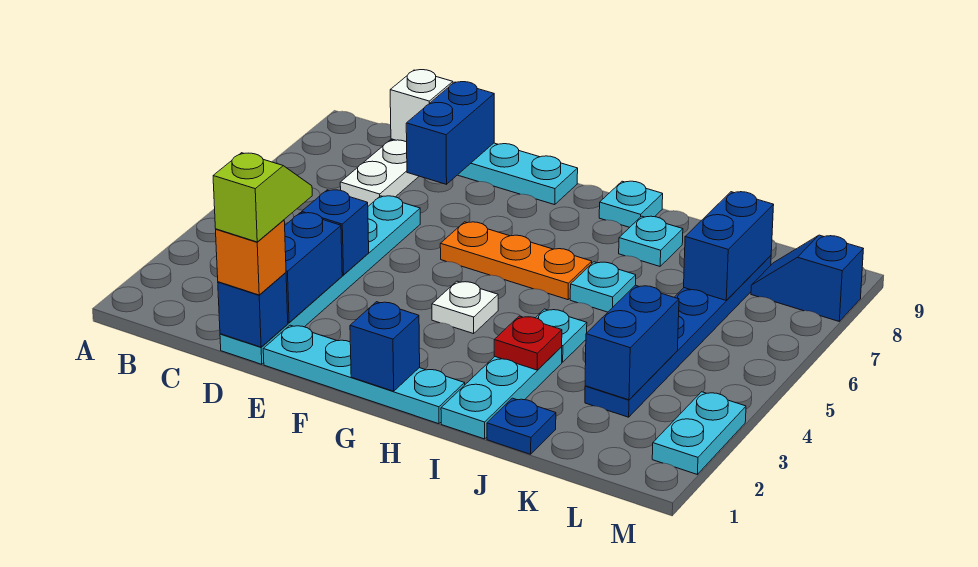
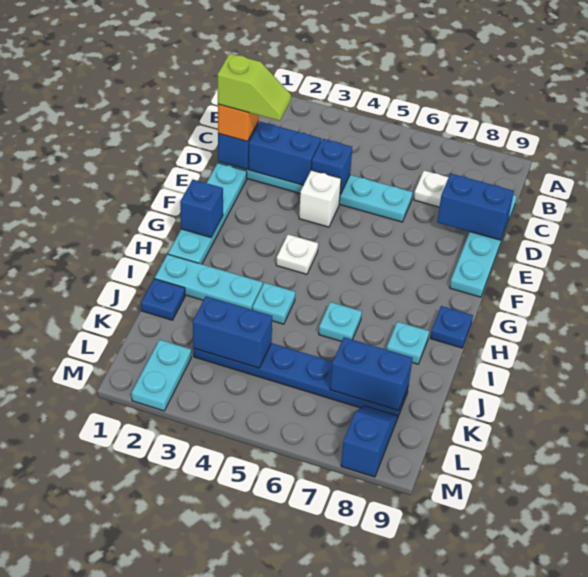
white 1x1 brick [390,70,453,142] -> white 1x1 brick moved to [299,170,341,227]
orange 1x3 plate [440,222,592,300] -> none
cyan 1x1 plate [599,181,663,227] -> blue 1x1 plate [430,306,473,348]
red 1x1 plate [494,316,562,370] -> none
cyan 1x2 plate [652,392,746,474] -> cyan 1x2 plate turned to [132,340,191,411]

